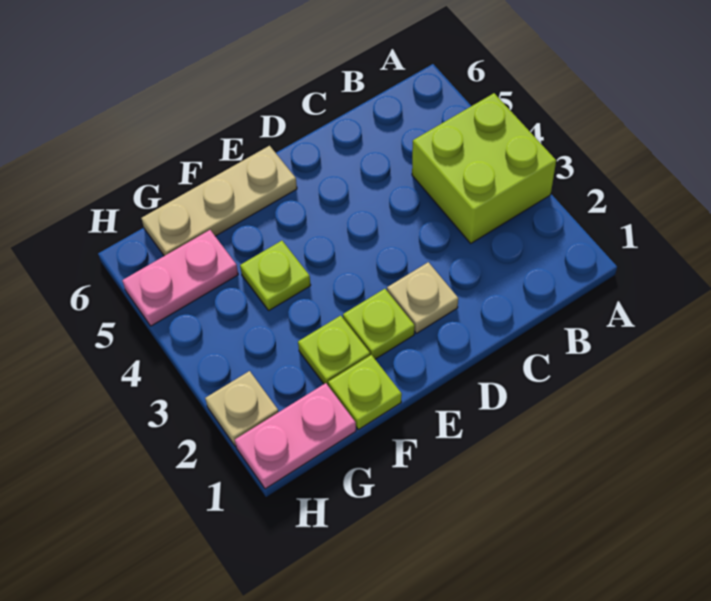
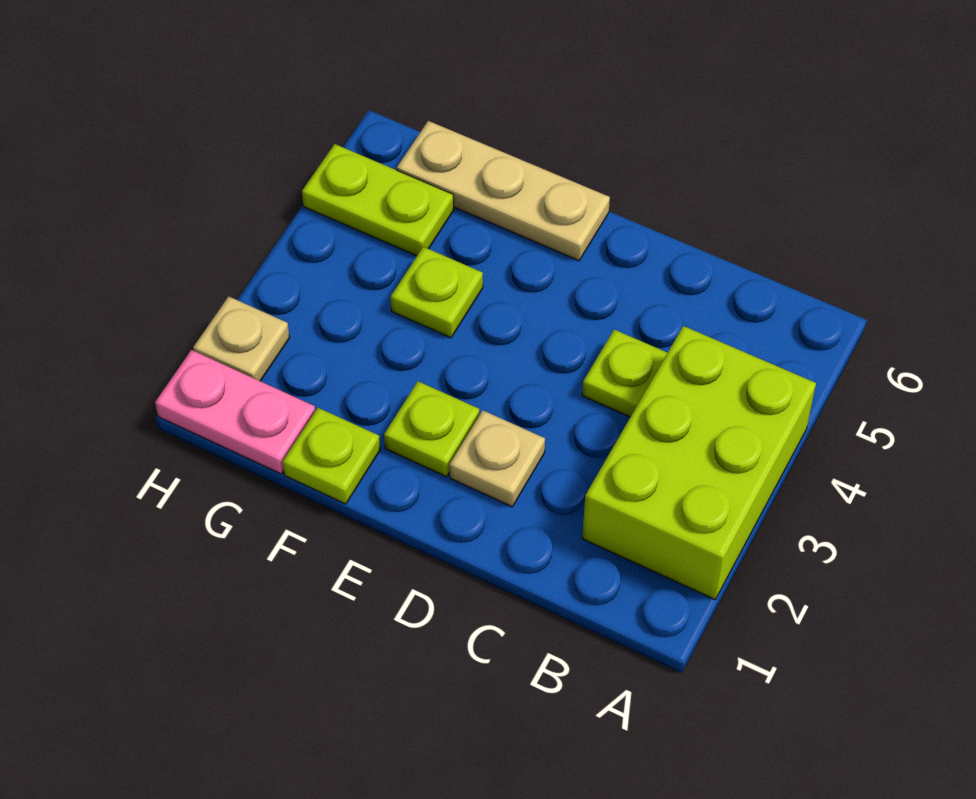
lime 2x2 brick [412,93,556,243] -> lime 2x3 brick [582,326,816,599]
lime 1x1 plate [298,316,370,385] -> lime 1x1 plate moved to [582,330,667,417]
pink 1x2 plate [122,230,238,326] -> lime 1x2 plate [302,144,454,256]

